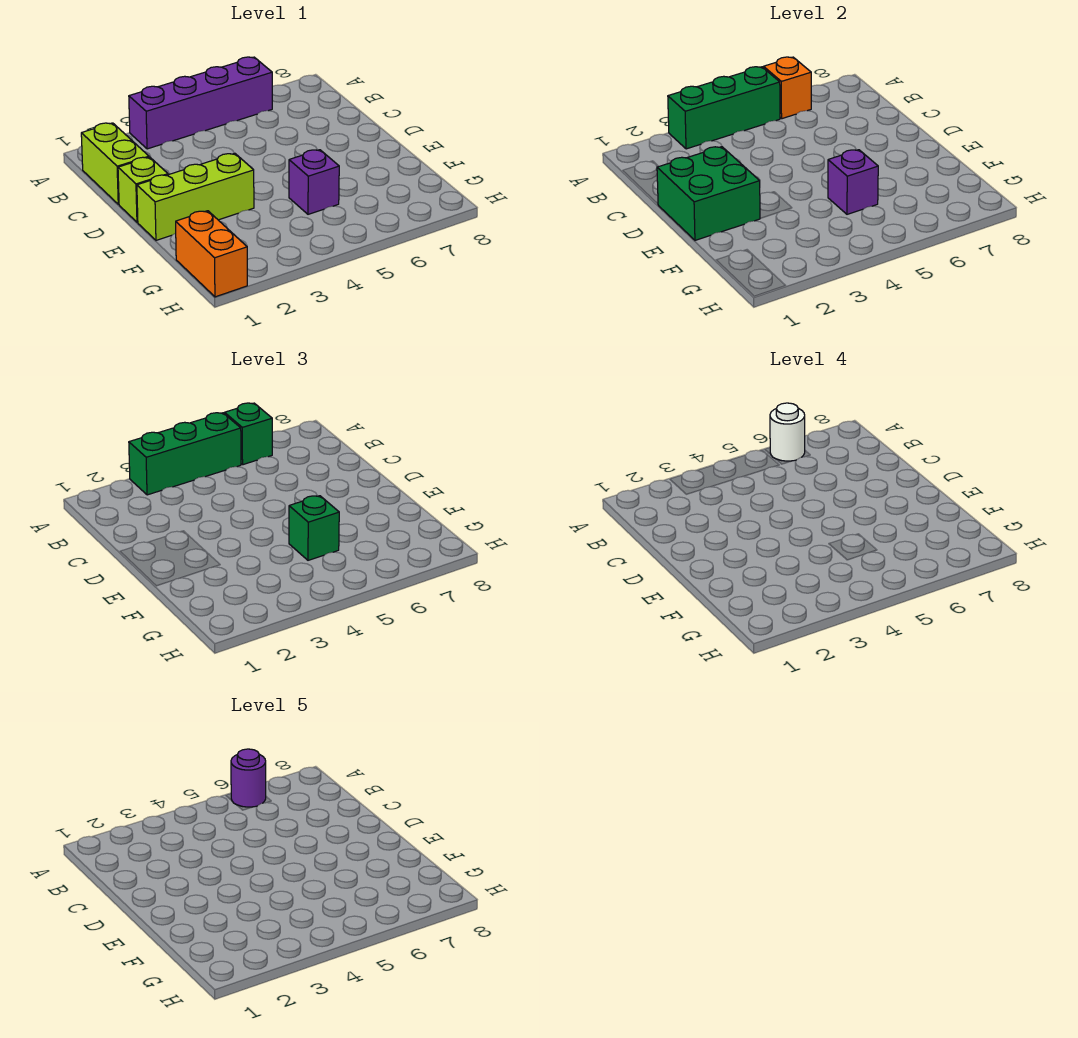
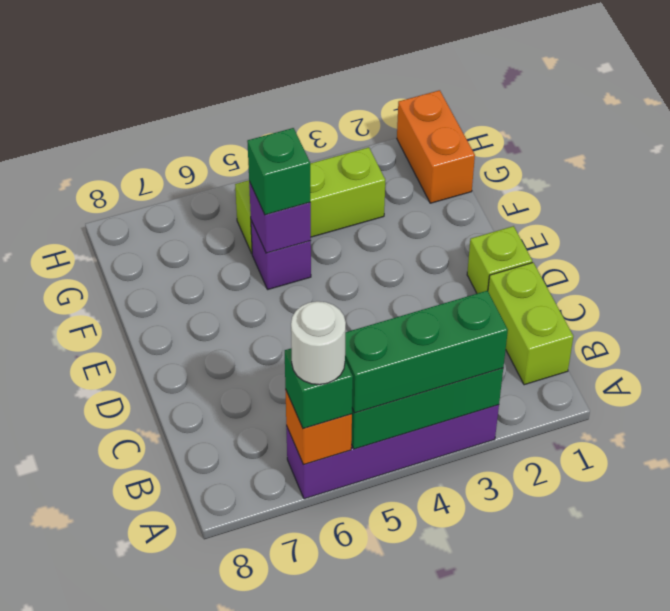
purple 1x1 round brick [231,749,266,807] -> none
green 2x2 brick [657,147,760,240] -> none
lime 1x3 brick [137,153,254,240] -> lime 1x3 brick moved to [235,147,385,253]

